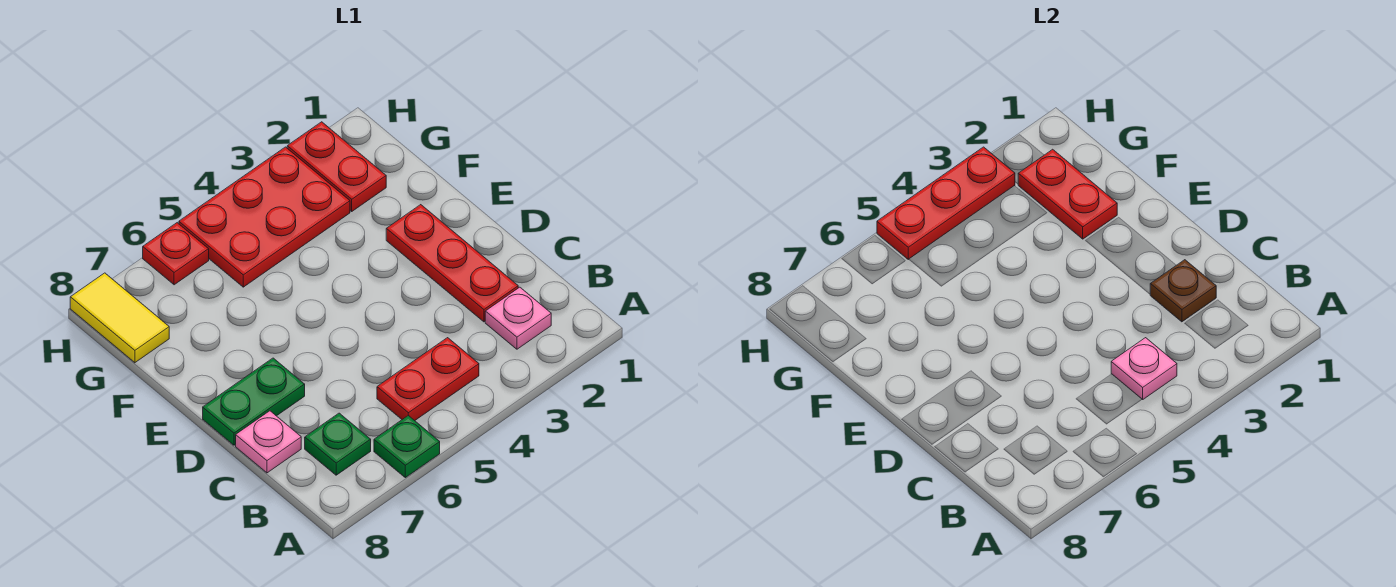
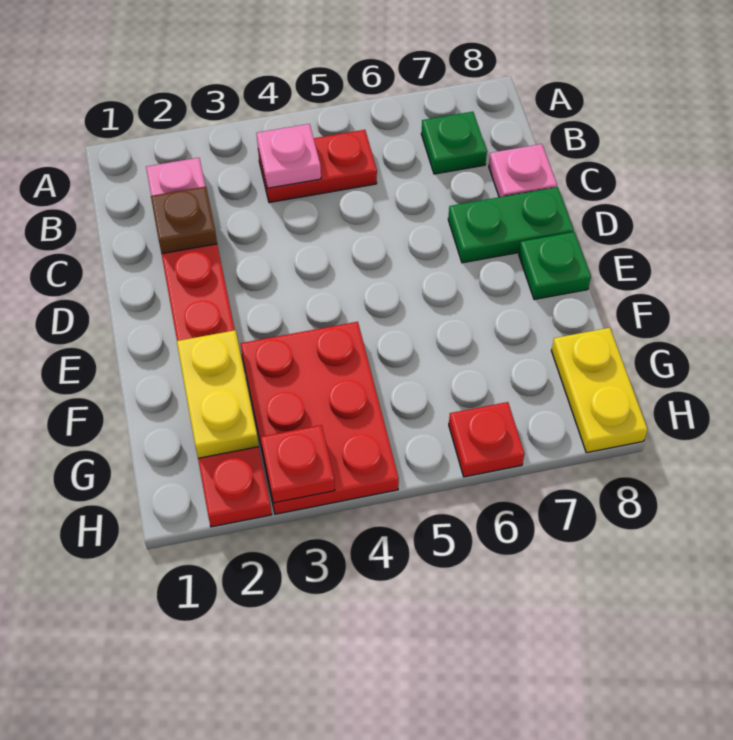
green 1x1 plate [374,416,440,478] -> green 1x1 plate moved to [519,232,591,300]
red 1x2 plate [1018,149,1117,239] -> yellow 1x2 plate [177,330,259,458]
red 2x3 plate [179,147,350,287] -> red 2x3 plate turned to [241,322,399,514]
yellow 1x2 tile [70,273,169,363] -> yellow 1x2 plate [551,328,648,453]
red 1x3 plate [877,147,1015,259] -> red 1x1 plate [261,425,335,503]

